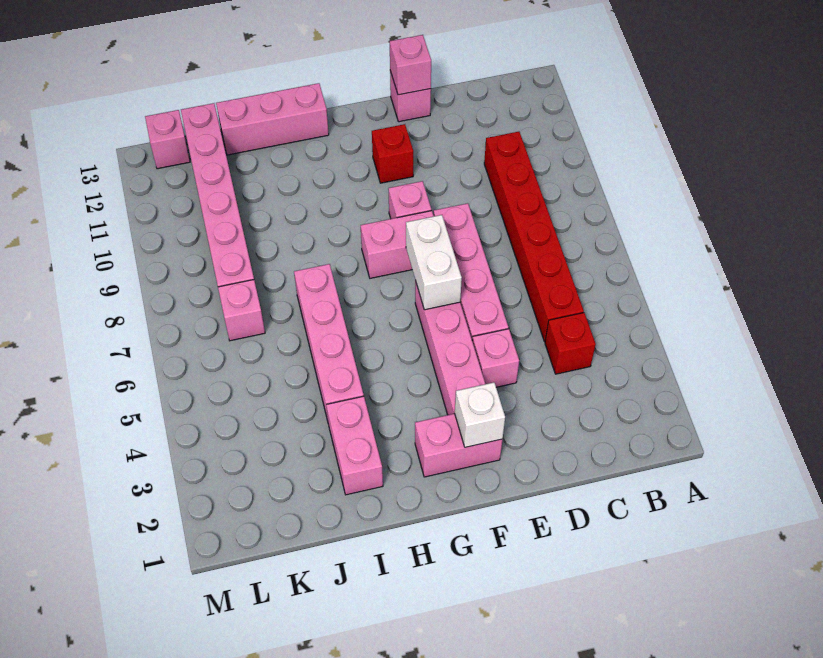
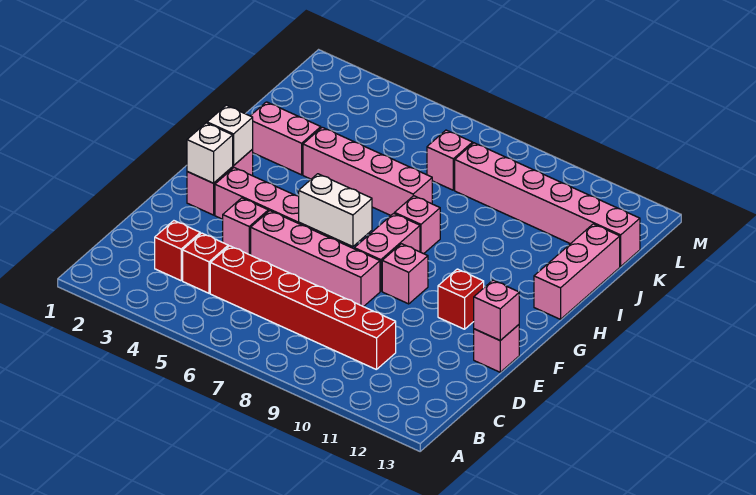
none -> red 1x1 brick [155,221,200,281]
none -> white 1x1 brick [207,105,253,165]
pink 1x1 brick [145,110,190,169] -> pink 1x1 brick moved to [395,196,440,254]

